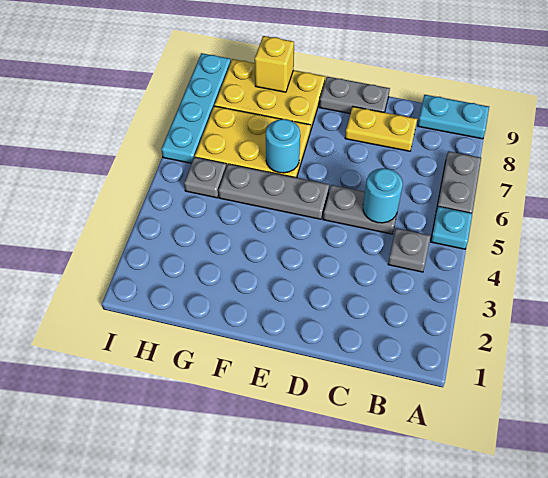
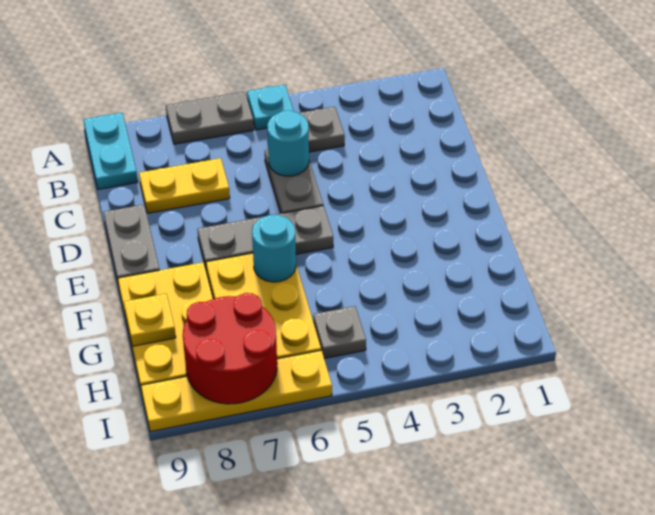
yellow 1x2 plate [345,107,417,151] -> yellow 1x2 plate turned to [139,158,230,213]
grey 1x3 plate [218,164,329,219] -> grey 1x3 plate turned to [197,206,333,271]
yellow 1x1 brick [255,36,294,92] -> yellow 1x1 plate [124,294,176,346]
none -> red 2x2 round brick [183,293,277,404]
cyan 1x4 plate [161,53,231,163] -> yellow 1x4 plate [141,350,332,432]

